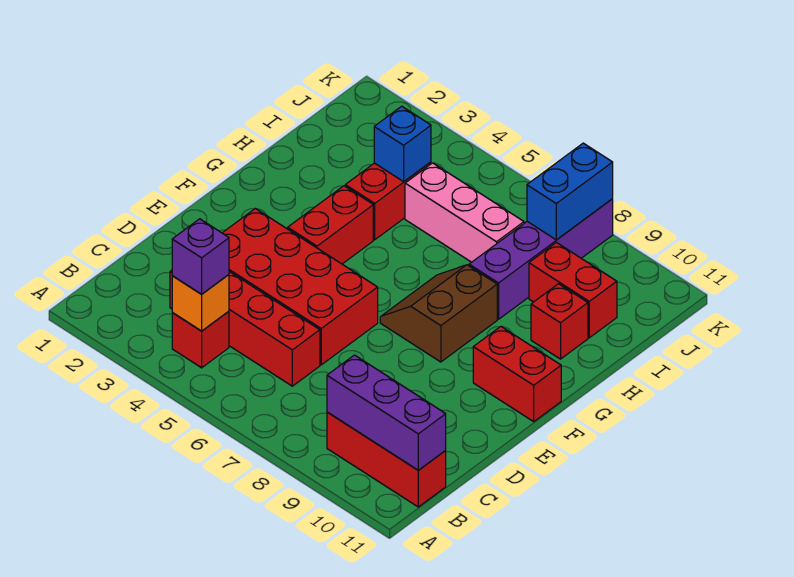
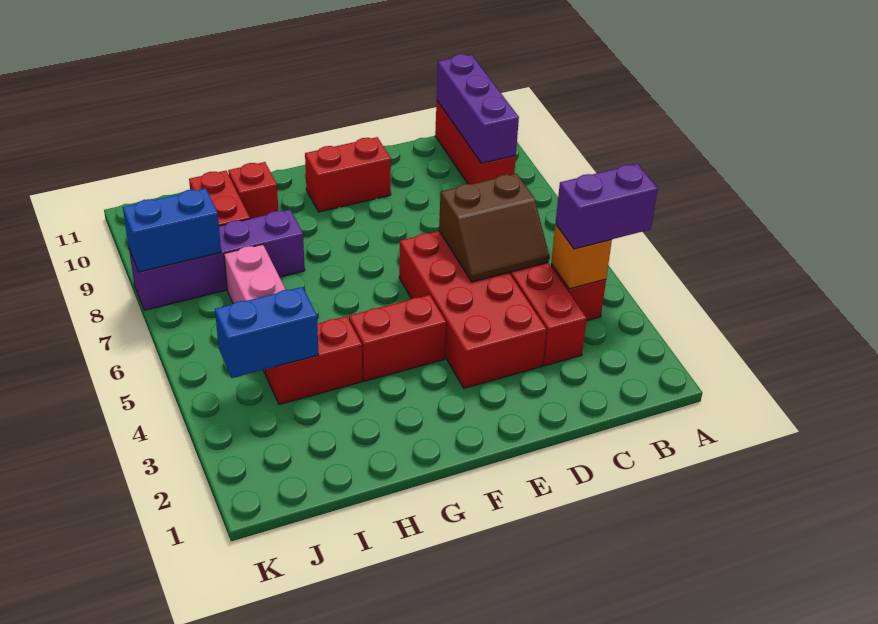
purple 1x1 brick [172,219,229,294] -> purple 1x2 brick [555,164,658,249]
brown 2x2 slope [380,265,497,362] -> brown 2x2 slope moved to [439,174,549,282]
red 1x2 brick [473,327,561,421] -> red 1x2 brick turned to [305,137,391,212]
blue 1x1 brick [374,106,431,182] -> blue 1x2 brick [215,287,319,378]

